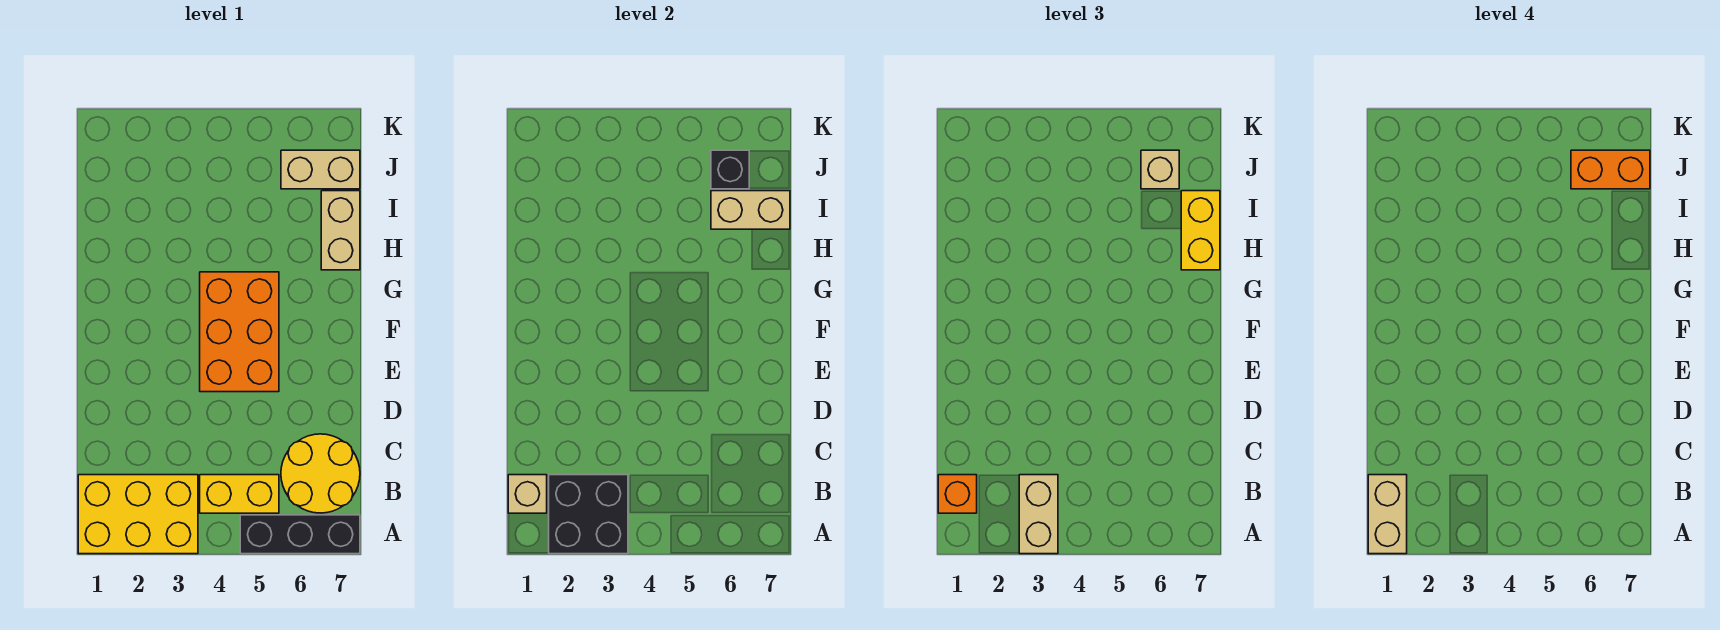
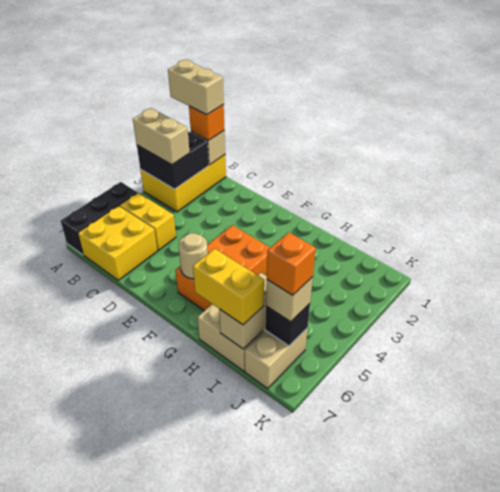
yellow 1x2 brick [200,475,279,513] -> yellow 1x2 brick turned to [119,193,176,250]
yellow 2x2 round brick [281,434,360,513] -> yellow 2x2 brick [78,206,157,280]
orange 2x3 brick [200,272,279,392] -> orange 2x3 brick turned to [175,225,270,311]
none -> tan 1x1 round brick [179,233,208,279]
orange 1x2 brick [1571,150,1650,189] -> orange 1x1 brick [267,232,316,295]

